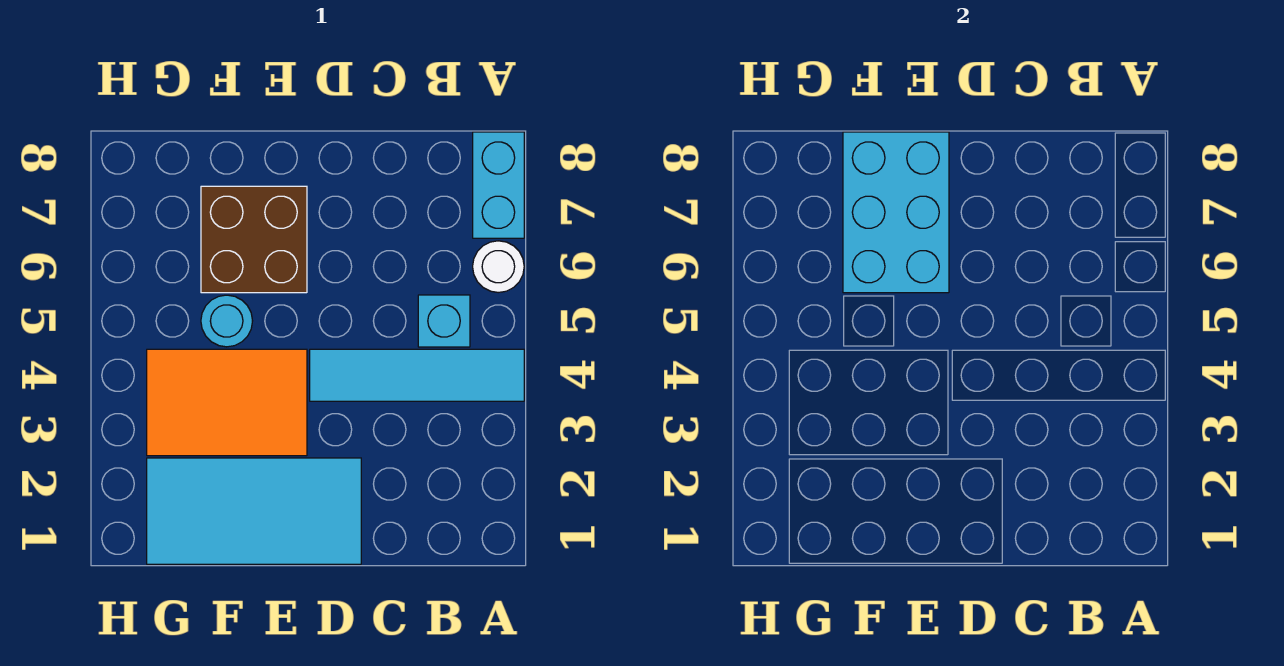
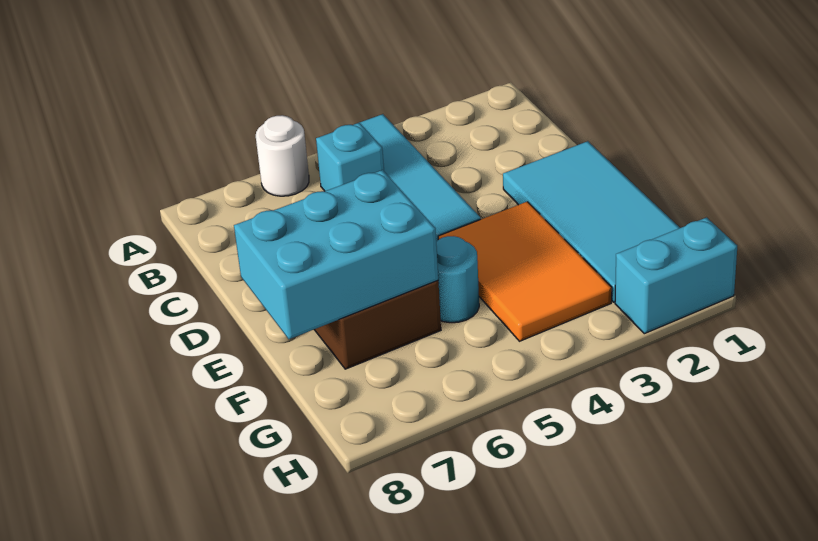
cyan 1x2 brick [473,132,524,238] -> cyan 1x2 brick moved to [615,217,737,334]

